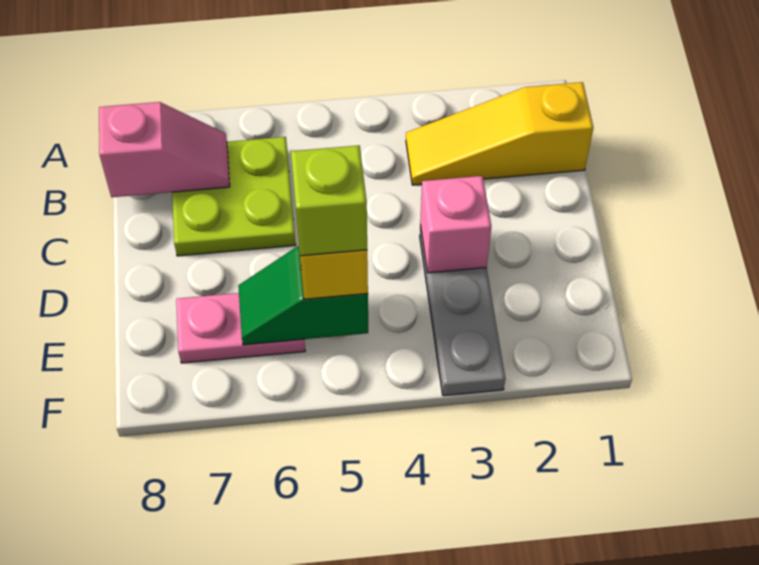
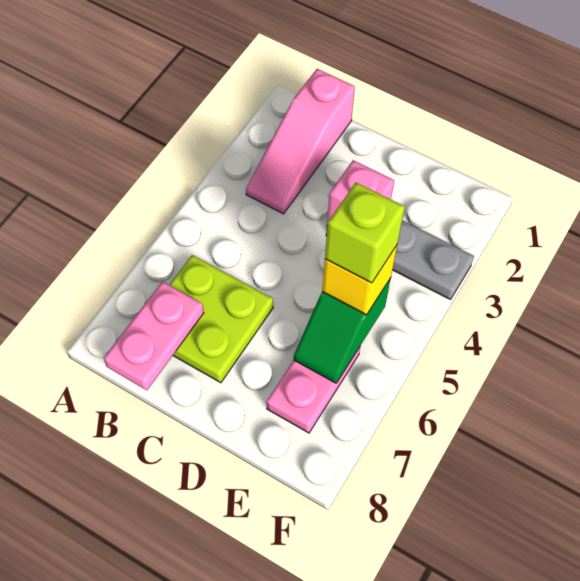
yellow 1x3 slope [406,82,593,185] -> pink 1x3 slope [246,69,355,214]
pink 1x2 slope [99,102,230,197] -> pink 1x2 plate [104,282,204,390]

